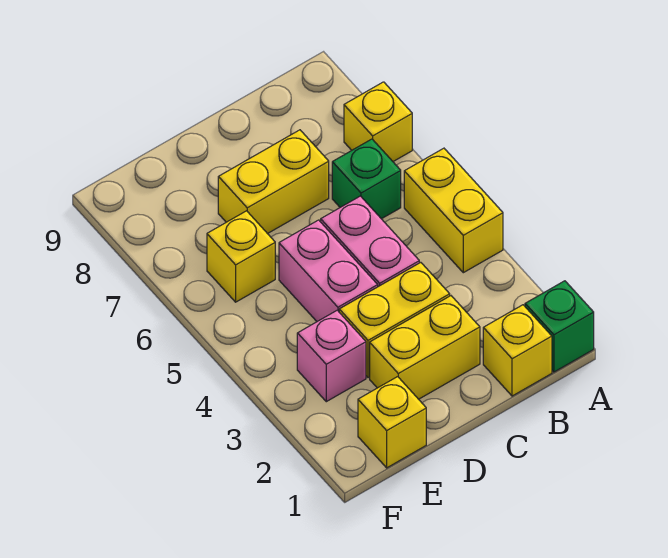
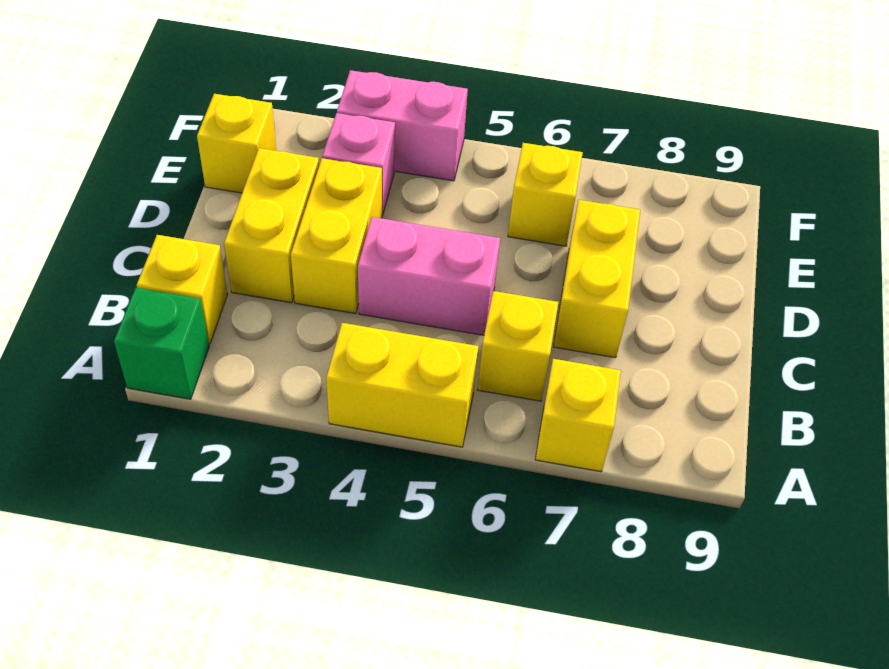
green 1x1 brick [332,139,401,219] -> yellow 1x1 brick [477,291,558,401]
pink 1x2 brick [279,220,378,321] -> pink 1x2 brick moved to [337,70,468,181]

